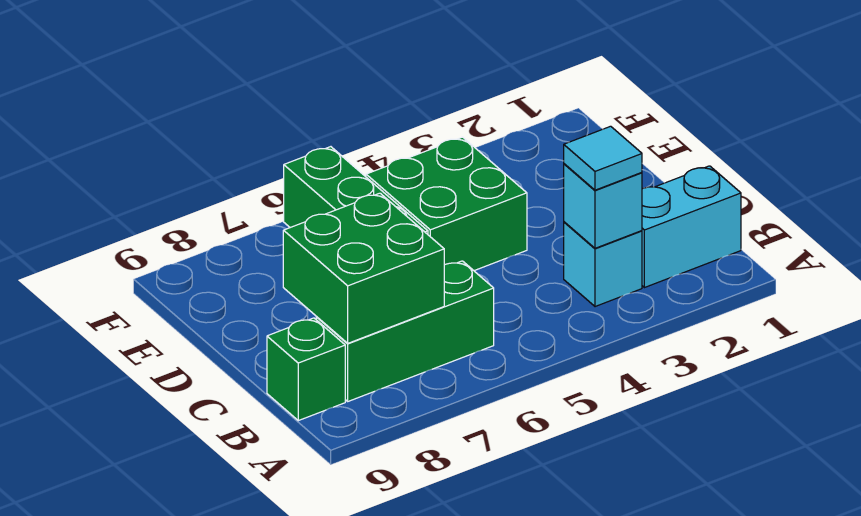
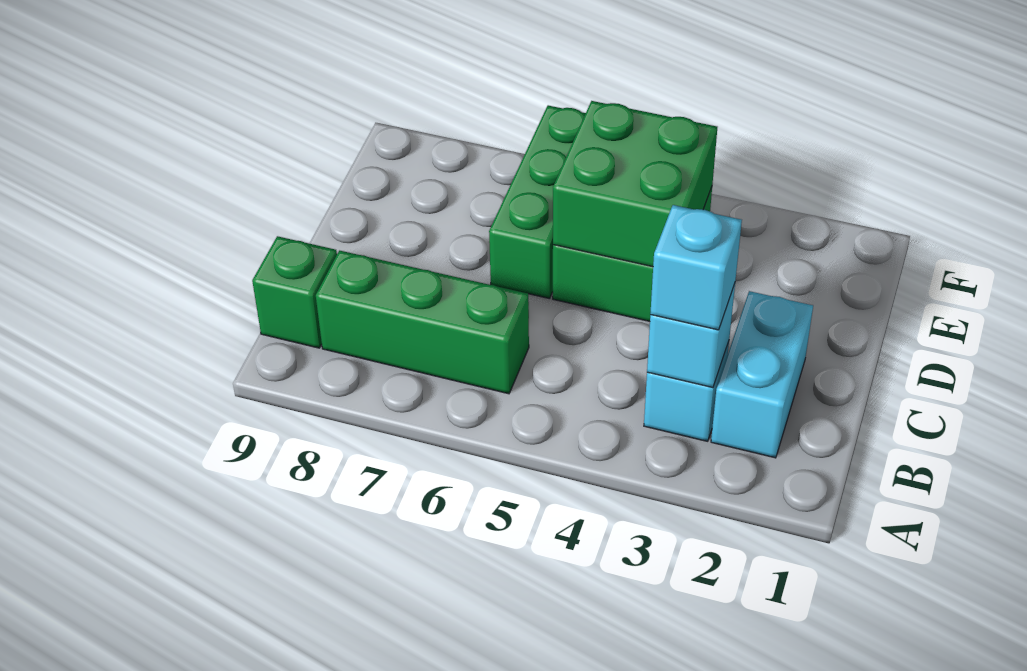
cyan 1x2 brick [642,166,741,288] -> cyan 1x2 brick turned to [711,291,813,458]
cyan 1x1 tile [564,126,642,190] -> cyan 1x1 brick [650,205,742,330]
green 2x2 brick [283,193,444,343] -> green 2x2 brick moved to [553,101,717,267]

